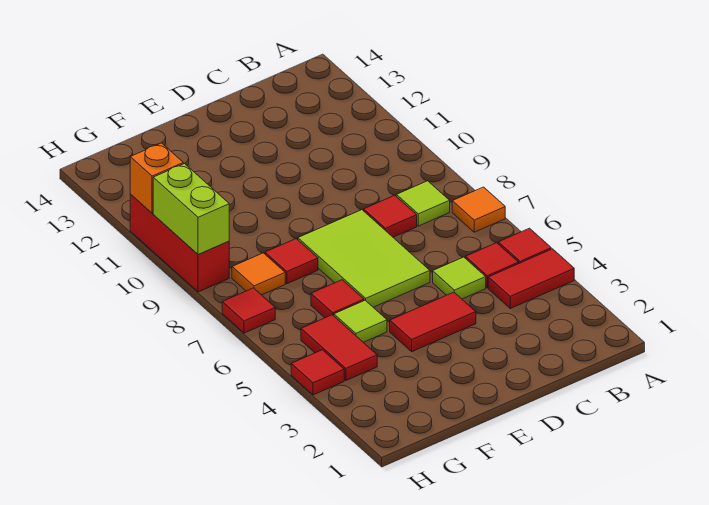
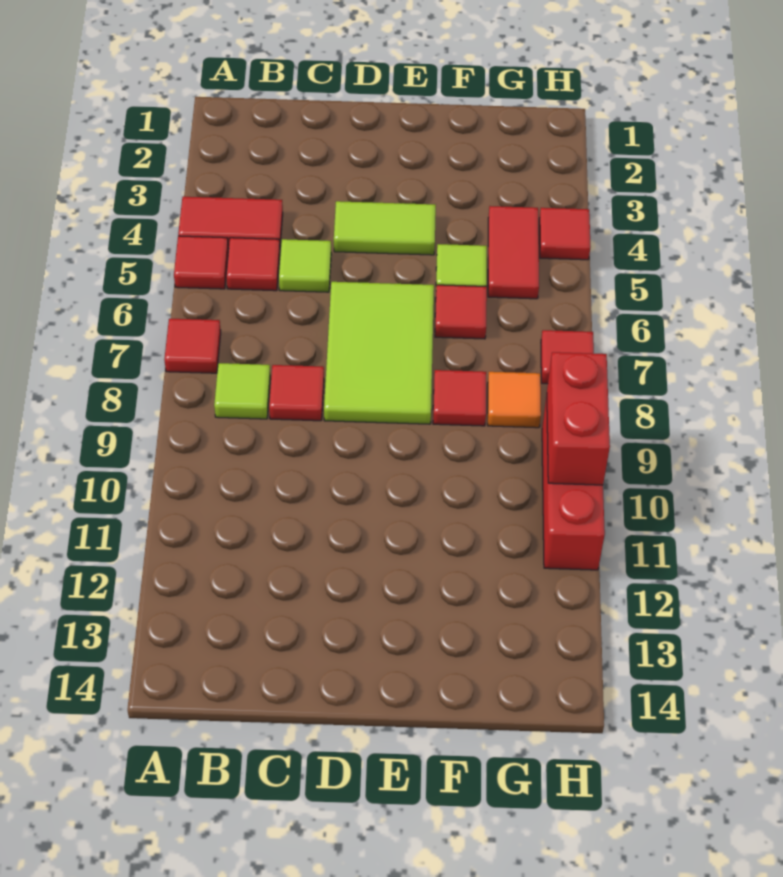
orange 1x1 tile [452,187,505,232] -> red 1x1 tile [164,319,221,373]
red 1x2 tile [390,292,476,352] -> lime 1x2 tile [334,201,436,255]
lime 1x2 brick [153,164,229,255] -> red 1x2 brick [547,352,610,485]
orange 1x1 brick [130,143,183,213] -> none

